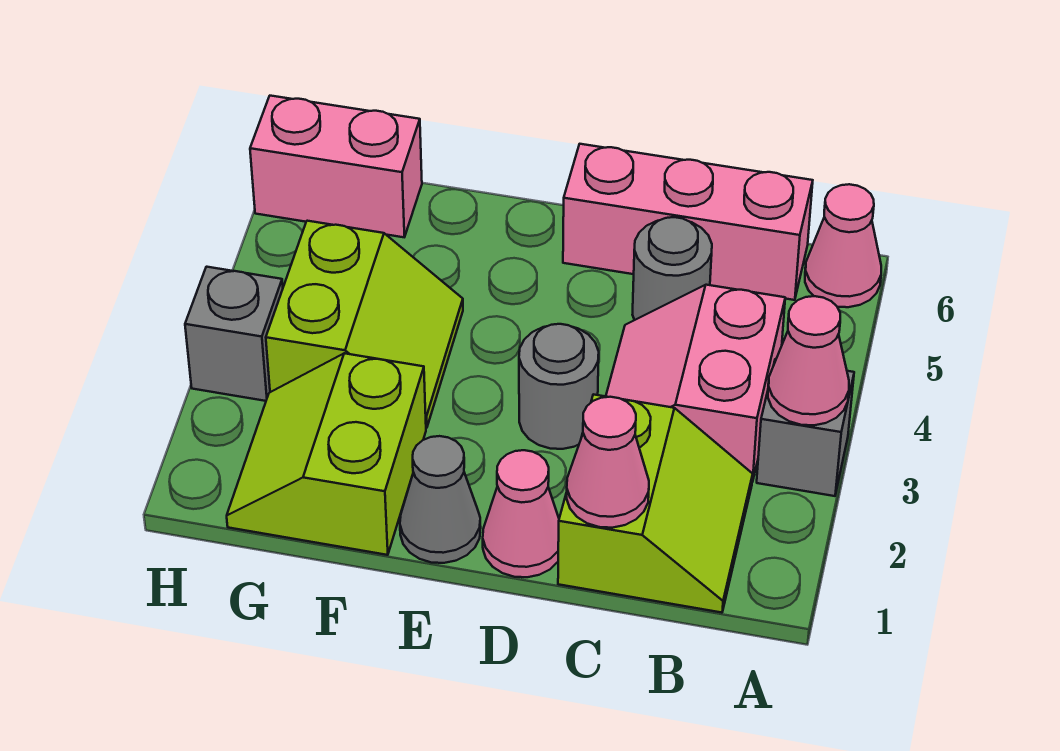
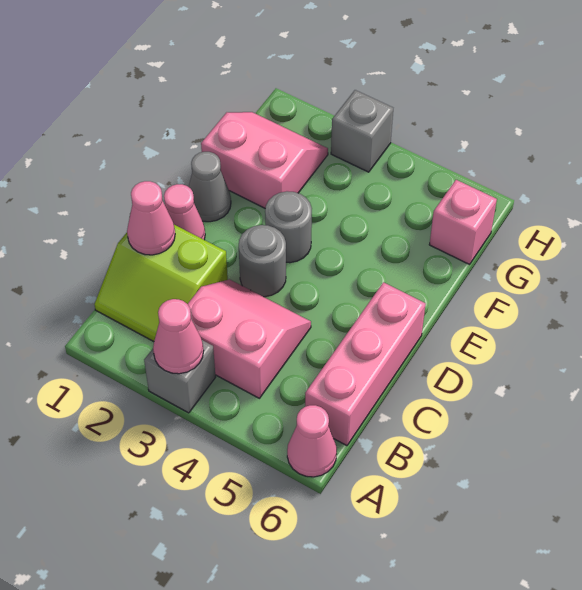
grey 1x1 round brick [632,217,712,320] -> grey 1x1 round brick moved to [265,191,312,263]
lime 2x2 slope [227,353,426,555] -> pink 2x2 slope [201,112,328,208]
lime 2x2 slope [266,221,463,428] -> none
pink 1x2 brick [250,96,422,237] -> pink 1x1 brick [429,180,497,264]

